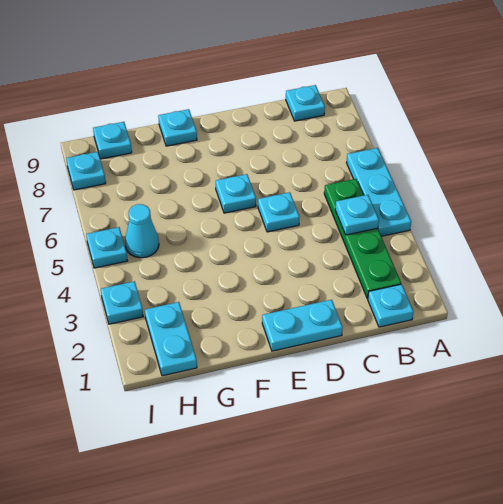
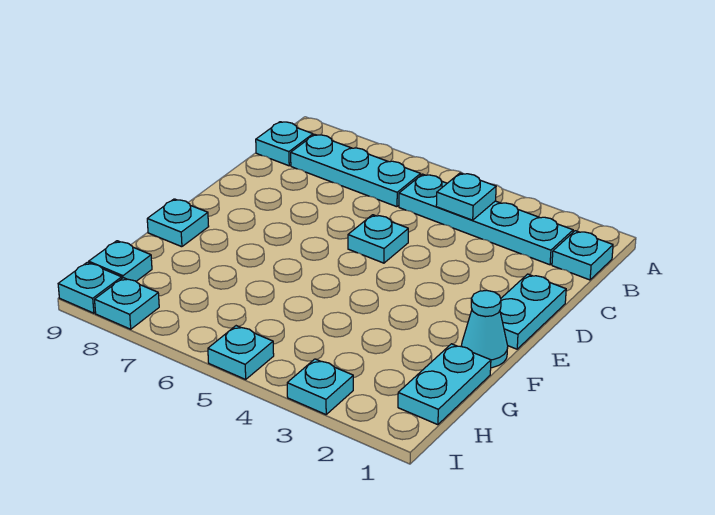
cyan 1x3 plate [347,148,411,236] -> cyan 1x3 plate moved to [291,134,421,207]
green 1x4 plate [324,179,401,299] -> cyan 1x4 plate [399,174,573,265]
cyan 1x1 plate [216,174,256,213] -> cyan 1x1 plate moved to [58,262,122,313]
cyan 1x2 plate [145,302,197,376] -> cyan 1x2 plate turned to [398,344,491,425]
cyan 1x1 cone [125,204,159,258] -> cyan 1x1 cone moved to [461,290,508,368]

